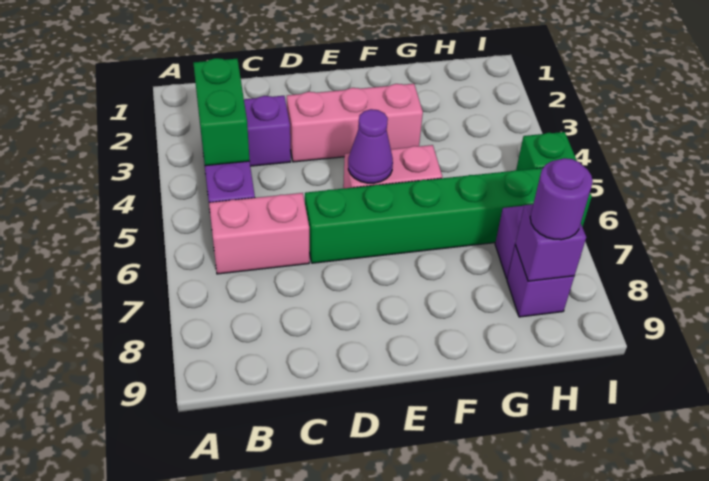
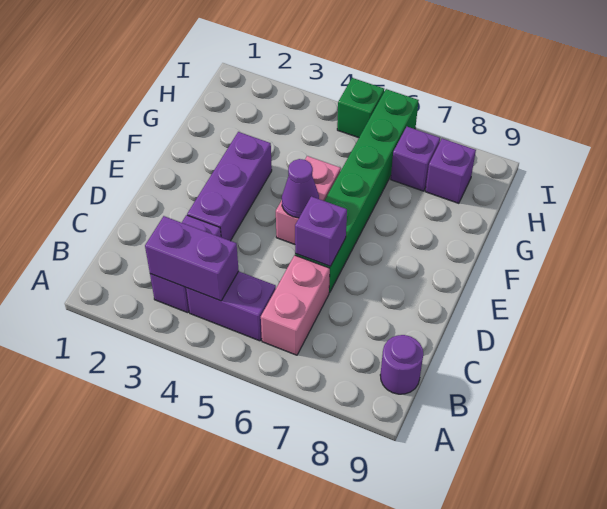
green 1x2 brick [193,58,250,166] -> purple 1x2 brick [145,216,239,301]
pink 1x3 brick [287,84,423,162] -> purple 1x3 brick [187,132,272,241]
purple 1x1 brick [515,204,586,281] -> purple 1x1 brick moved to [295,196,347,266]
purple 1x1 round brick [530,158,593,240] -> purple 1x1 round brick moved to [380,335,423,394]

